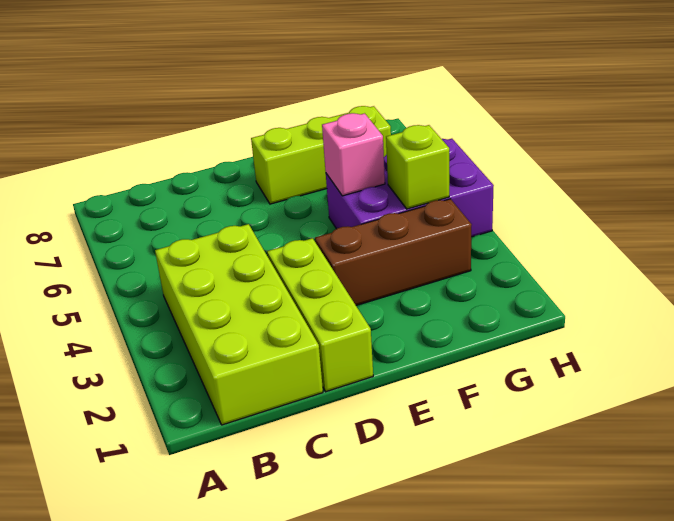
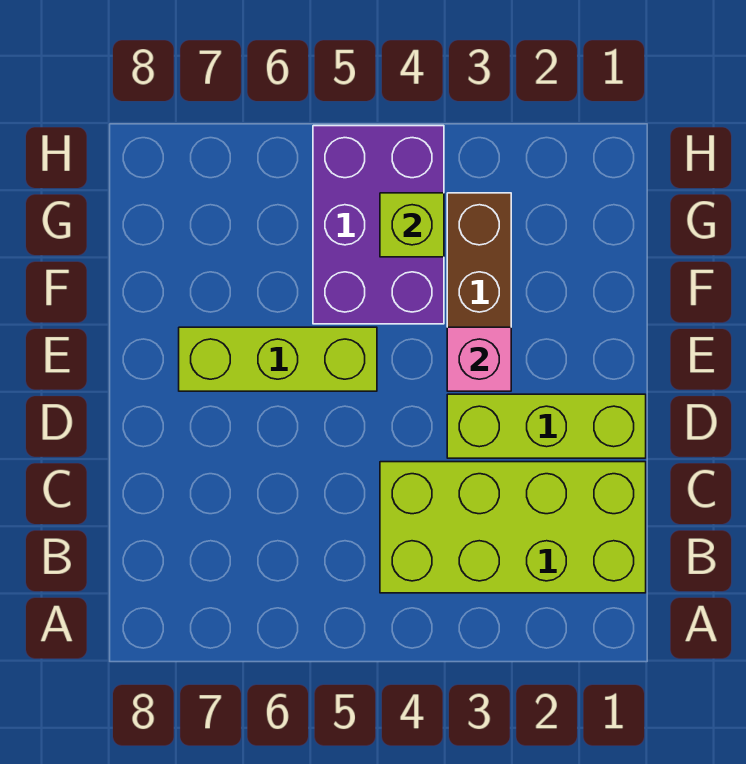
lime 1x3 brick [251,106,391,204] -> lime 1x3 brick turned to [179,327,377,391]
pink 1x1 brick [322,113,385,196] -> pink 1x1 brick moved to [447,327,511,391]

